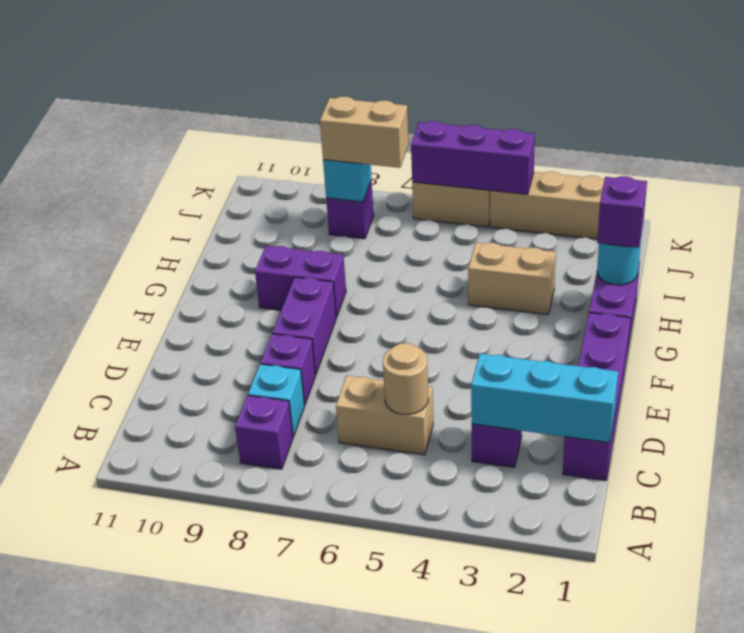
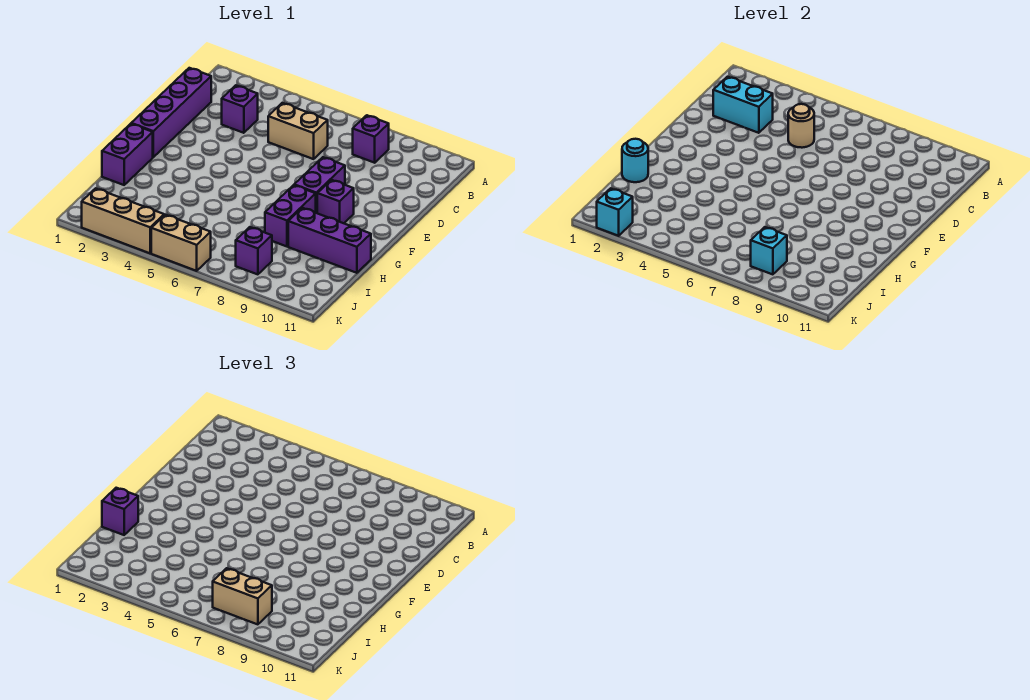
cyan 1x3 brick [471,354,618,443] -> cyan 1x2 brick [713,77,773,133]
cyan 1x1 brick [248,364,305,436] -> cyan 1x1 brick moved to [597,188,633,236]
purple 1x1 brick [261,334,316,405] -> purple 1x1 brick moved to [317,180,354,223]
purple 1x2 brick [255,246,346,317] -> purple 1x2 brick turned to [265,185,316,246]
tan 1x2 brick [468,243,556,315] -> none
purple 1x3 brick [411,121,535,194] -> purple 1x3 brick moved to [288,208,371,273]

